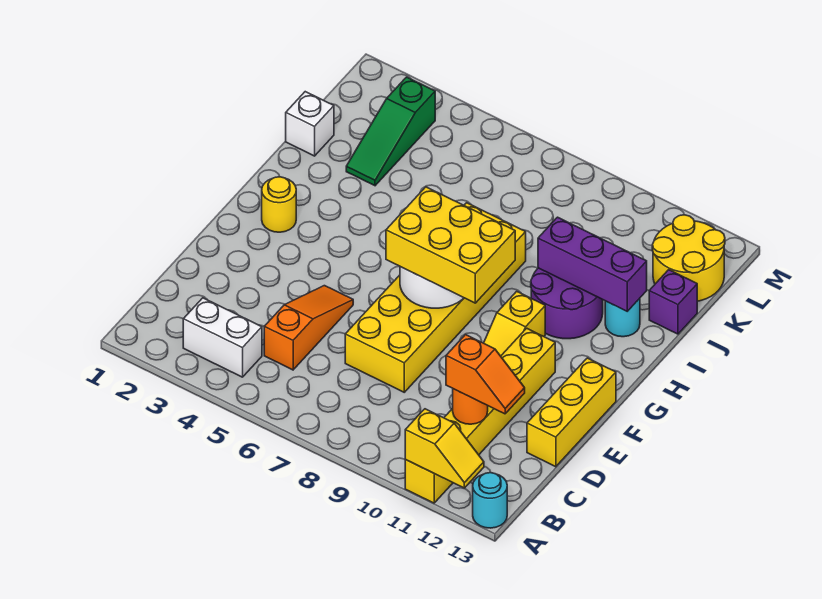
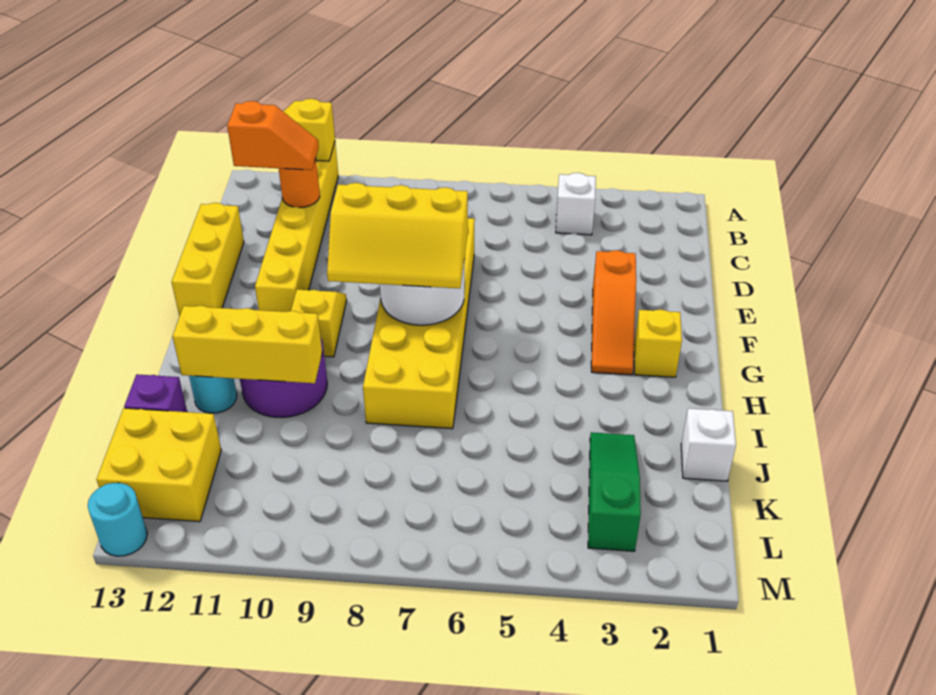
cyan 1x1 round brick [473,473,507,528] -> cyan 1x1 round brick moved to [88,483,147,556]
white 1x2 brick [183,298,262,377] -> white 1x1 brick [556,173,596,235]
orange 1x3 slope [264,286,353,370] -> orange 1x3 slope moved to [591,250,636,375]
orange 1x2 slope [446,335,525,414] -> orange 1x2 slope turned to [227,101,319,170]
yellow 2x3 brick [386,187,515,303] -> yellow 2x3 slope [327,183,468,289]
yellow 1x1 round brick [262,177,296,232] -> yellow 1x1 brick [634,309,682,377]
purple 1x3 brick [538,217,647,311] -> yellow 1x3 brick [172,306,322,383]
yellow 2x2 round brick [652,215,725,301] -> yellow 2x2 brick [97,408,221,522]

